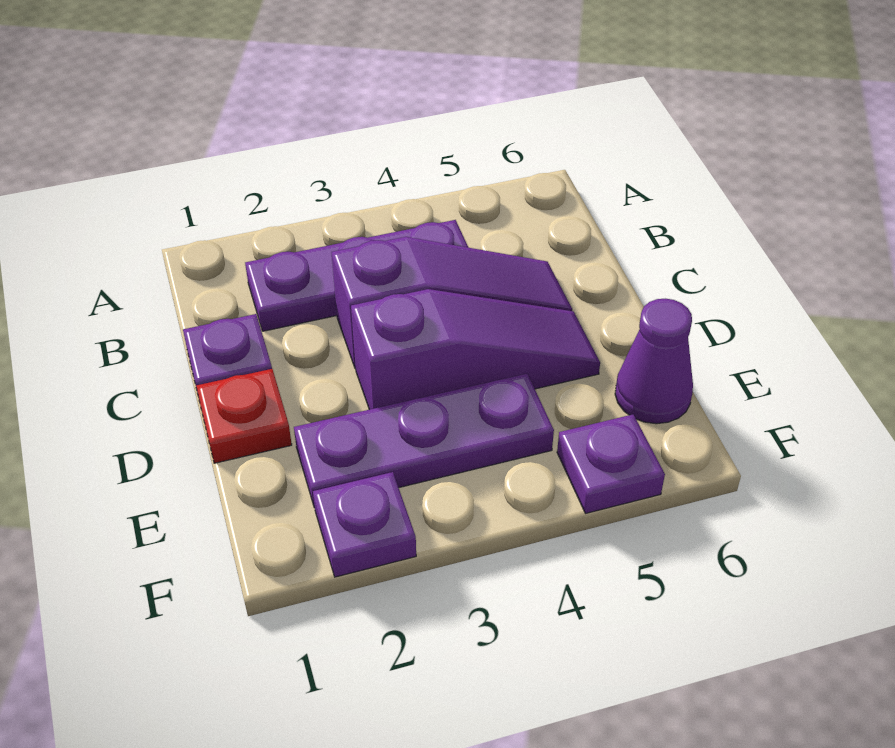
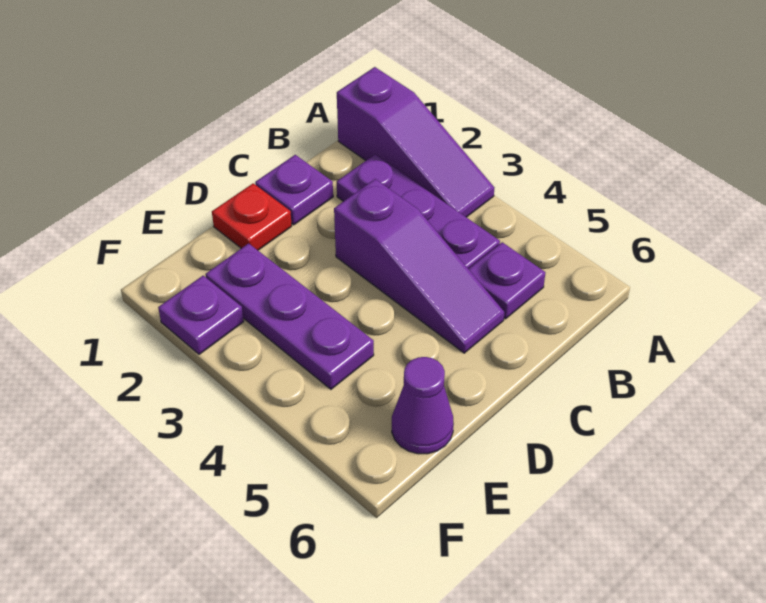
purple 1x3 slope [351,289,600,410] -> purple 1x3 slope moved to [337,67,494,217]
purple 1x1 plate [557,414,665,513] -> purple 1x1 plate moved to [469,242,545,319]

